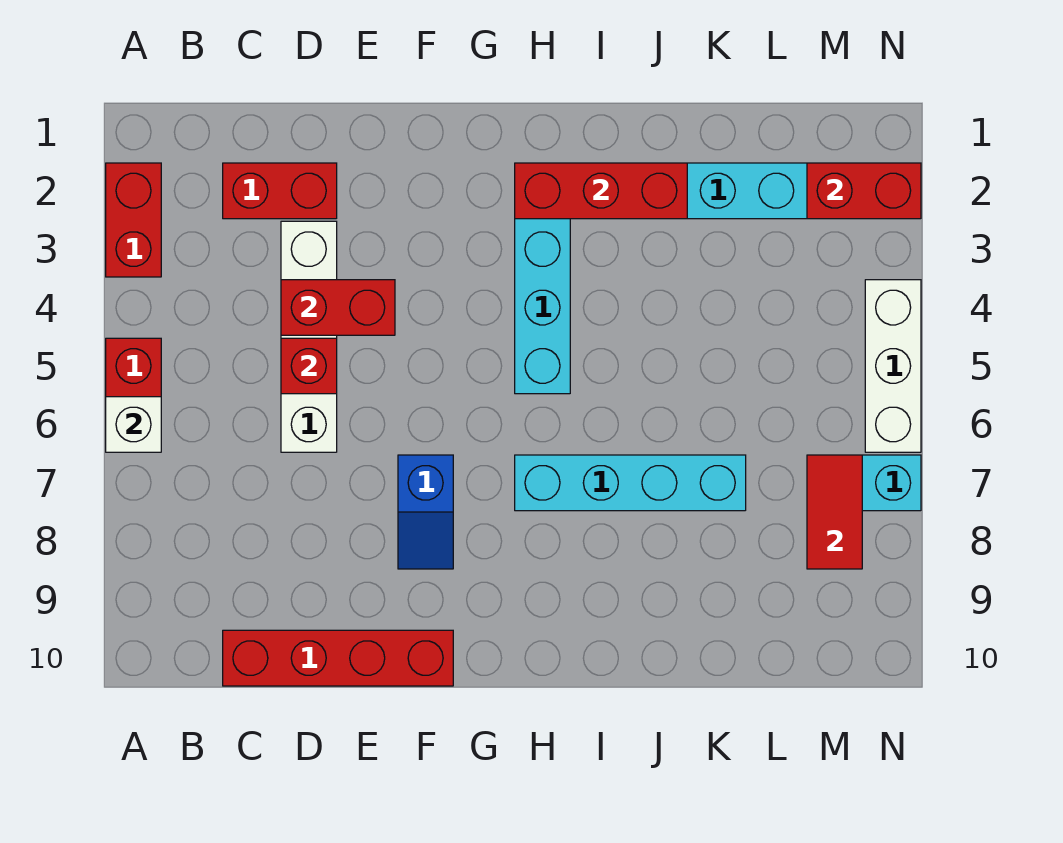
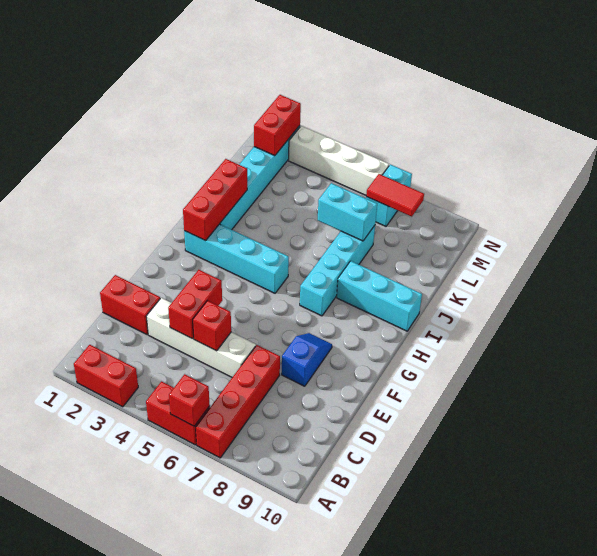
white 1x1 brick [106,397,161,452] -> red 1x1 brick [169,374,210,426]
red 1x2 brick [223,163,337,219] -> red 1x2 brick turned to [100,275,160,334]
red 1x4 brick [223,630,453,686] -> red 1x4 brick moved to [196,345,280,458]
blue 1x2 slope [398,455,453,569] -> blue 1x2 slope turned to [282,333,332,386]
none -> cyan 1x3 brick [337,261,422,331]
none -> cyan 1x2 brick [318,183,377,241]
white 1x3 brick [865,280,921,452] -> white 1x4 brick [289,126,389,195]

